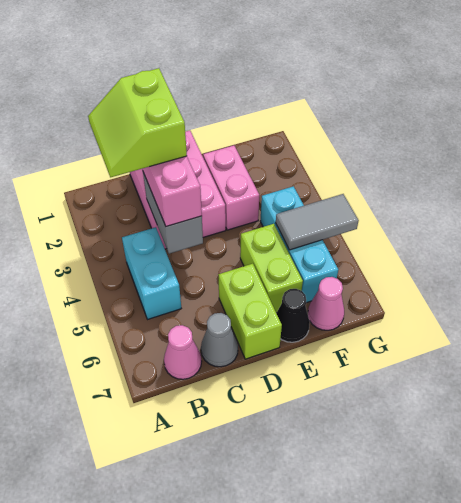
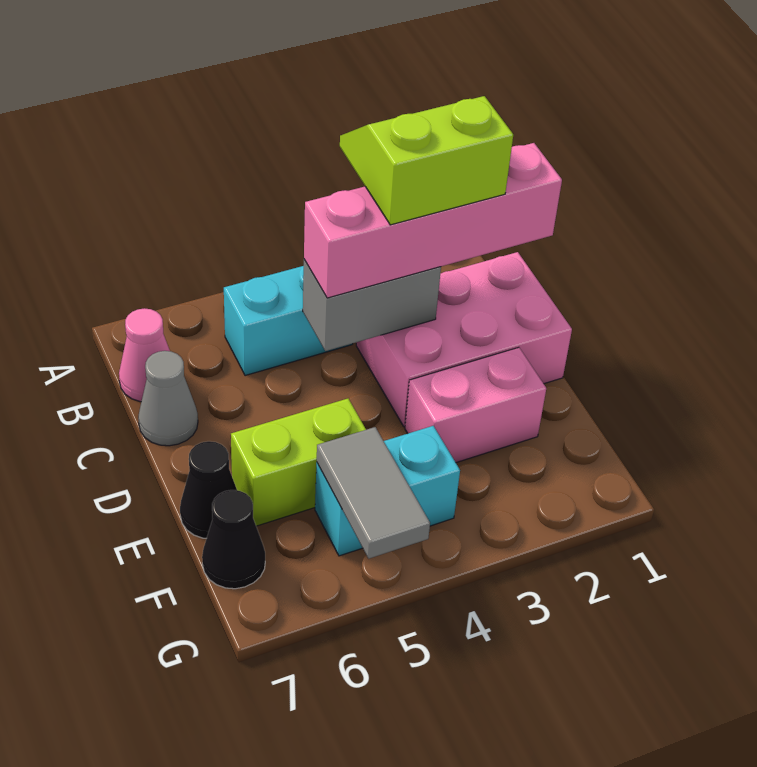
lime 1x2 brick [219,264,282,359] -> none
cyan 1x3 brick [260,186,338,303] -> cyan 1x2 brick [315,426,460,556]
pink 1x1 cone [308,277,344,330] -> black 1x1 cone [202,490,265,589]

